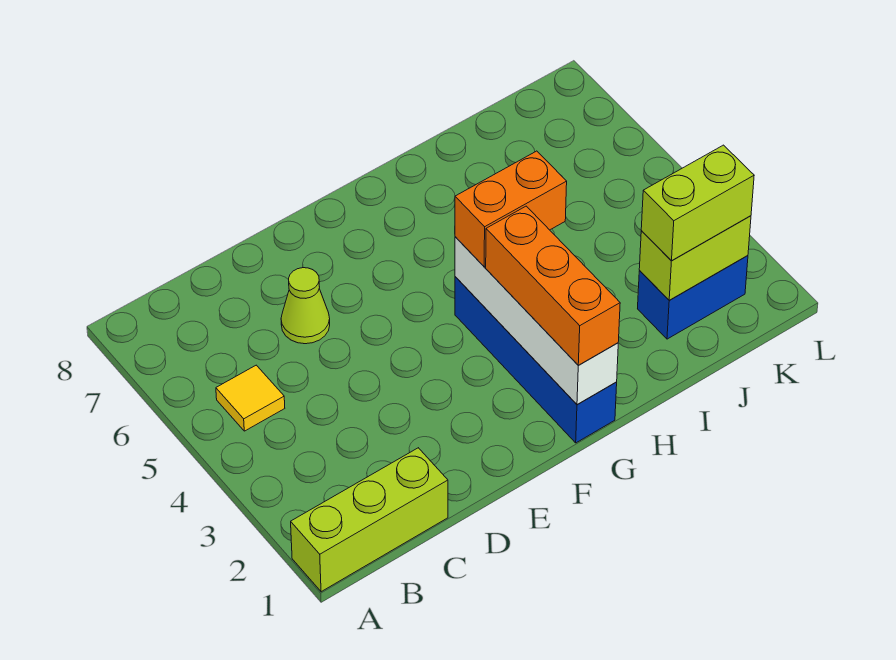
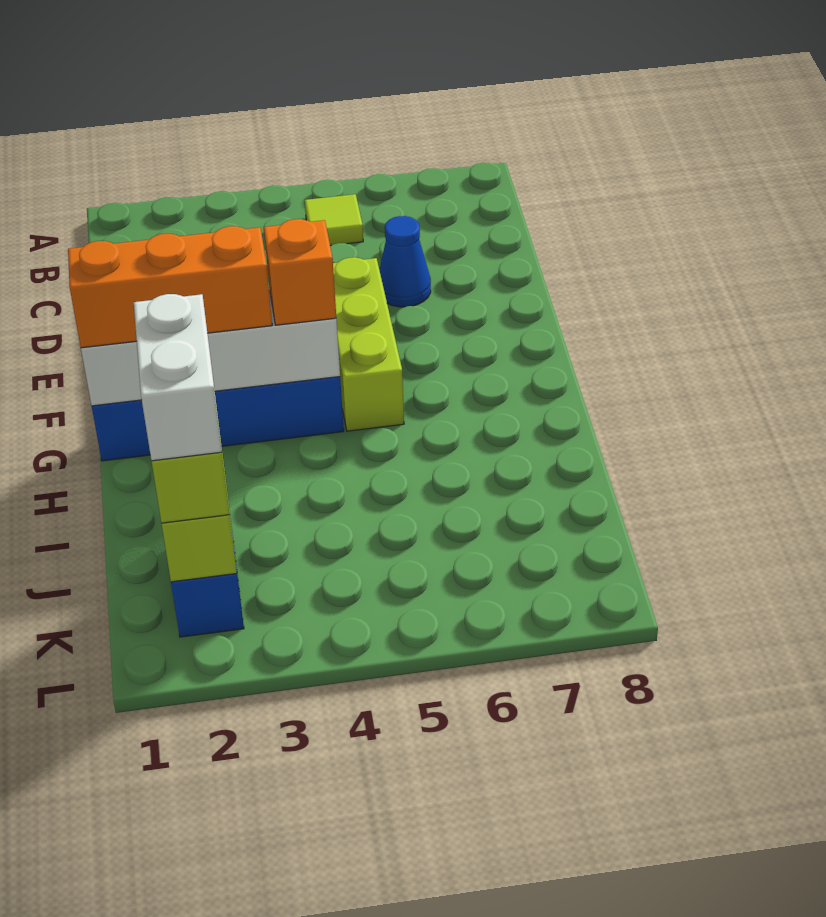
lime 1x3 brick [291,448,448,592] -> lime 1x3 brick moved to [333,257,404,431]
yellow 1x1 tile [216,365,285,431] -> lime 1x1 tile [305,194,363,246]
lime 1x1 cone [281,268,330,344] -> blue 1x1 cone [379,216,431,307]
orange 1x2 brick [455,151,567,267] -> orange 1x1 brick [263,219,336,325]
none -> white 1x2 brick [134,294,222,461]

